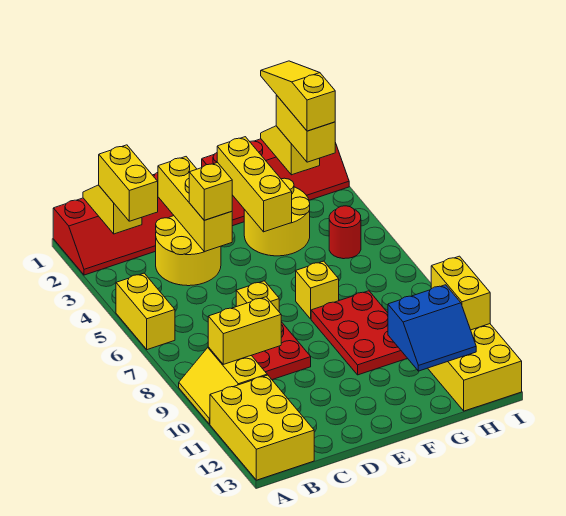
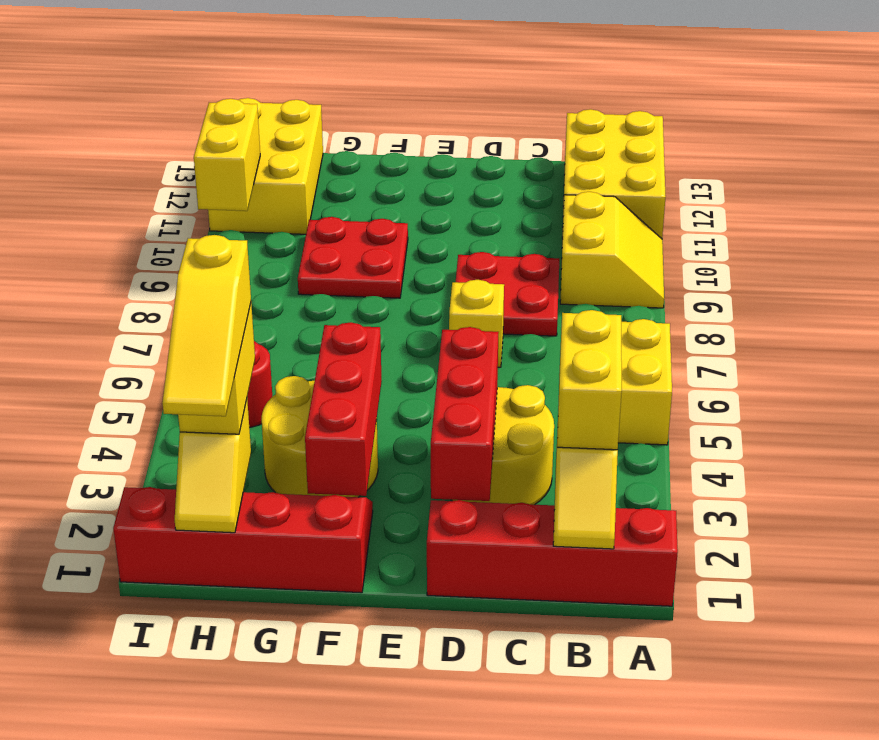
yellow 1x2 brick [208,297,281,364] -> none
yellow 1x3 brick [158,157,232,252] -> red 1x3 brick [431,327,499,501]
yellow 1x1 brick [189,162,232,220] -> none
yellow 1x3 brick [217,137,292,232] -> red 1x3 brick [305,322,382,496]
yellow 1x1 brick [296,261,339,319] -> none
red 2x3 plate [311,291,407,375] -> red 2x2 plate [298,217,408,298]
blue 2x2 slope [388,285,476,371] -> none

